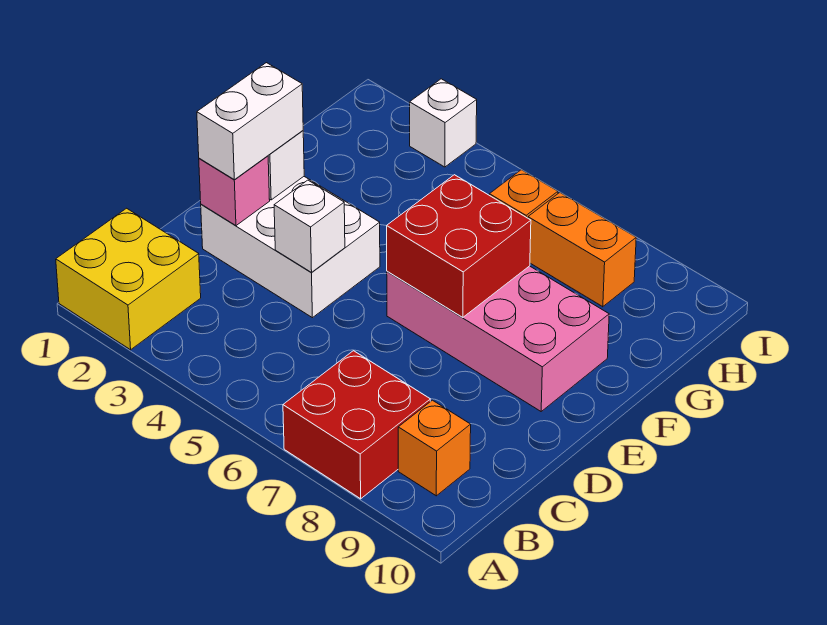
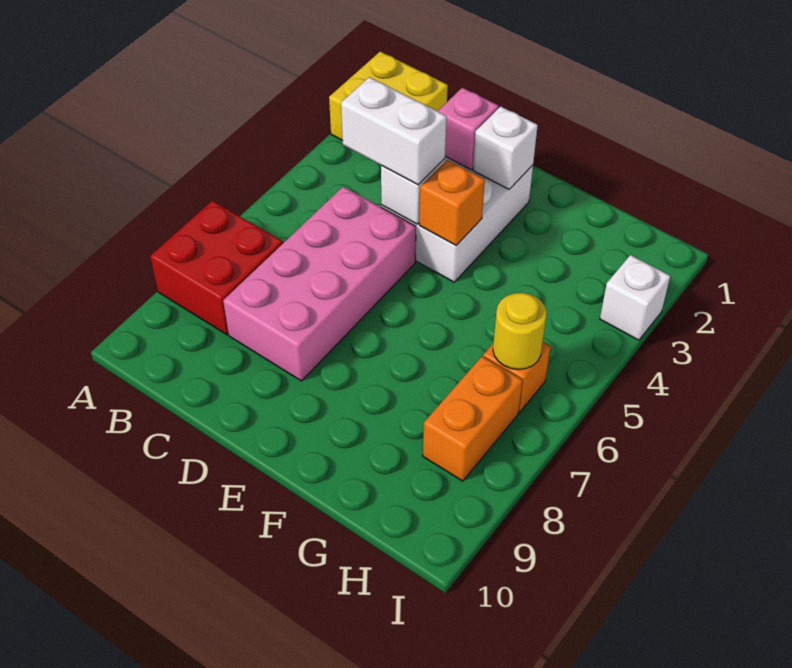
orange 1x1 brick [398,400,471,496] -> orange 1x1 brick moved to [419,160,485,245]
white 1x2 brick [197,63,303,180] -> white 1x2 brick moved to [341,77,447,185]
pink 2x4 brick [387,266,609,411] -> pink 2x4 brick moved to [223,187,416,381]
red 2x2 brick [387,175,531,317] -> none
none -> yellow 1x1 round brick [493,293,547,369]

